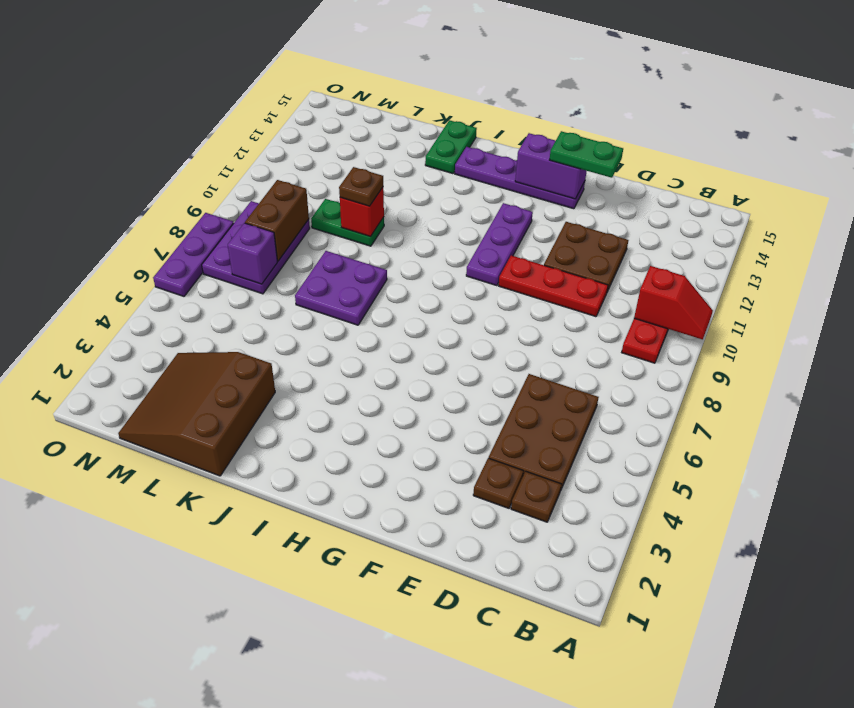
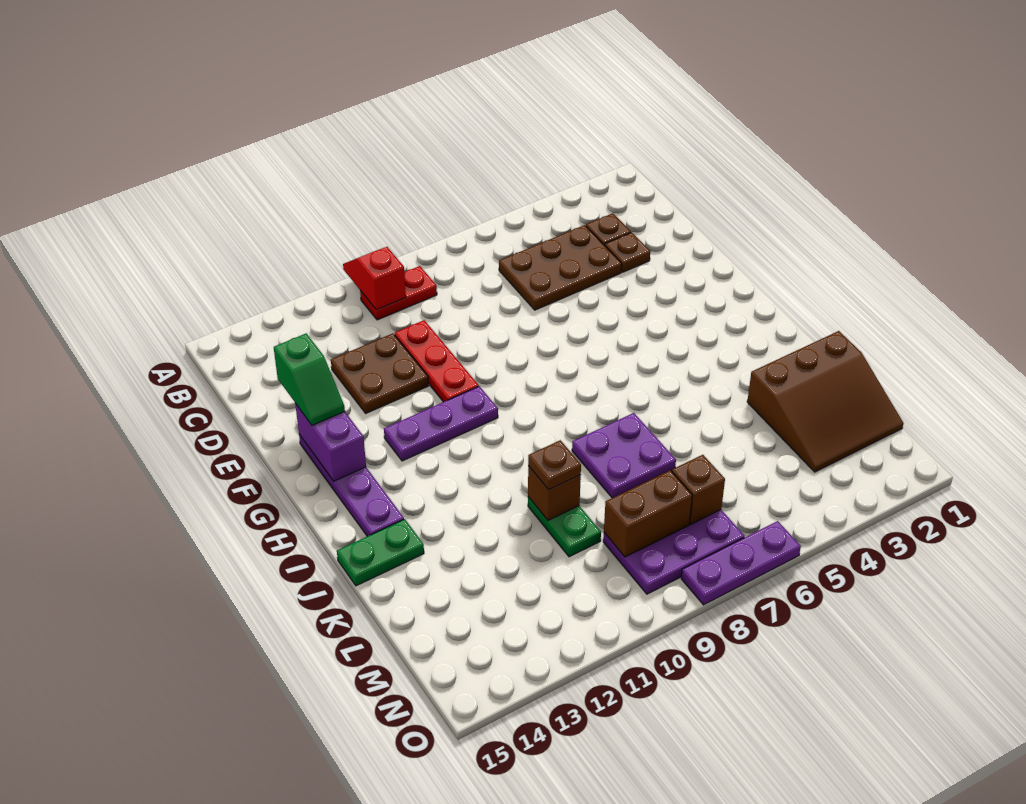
green 1x2 plate [549,131,623,178] -> green 1x2 slope [274,333,345,425]
red 1x1 brick [340,187,384,237] -> brown 1x1 brick [528,466,581,520]
purple 1x1 brick [228,223,278,284] -> brown 1x1 brick [672,455,725,524]

